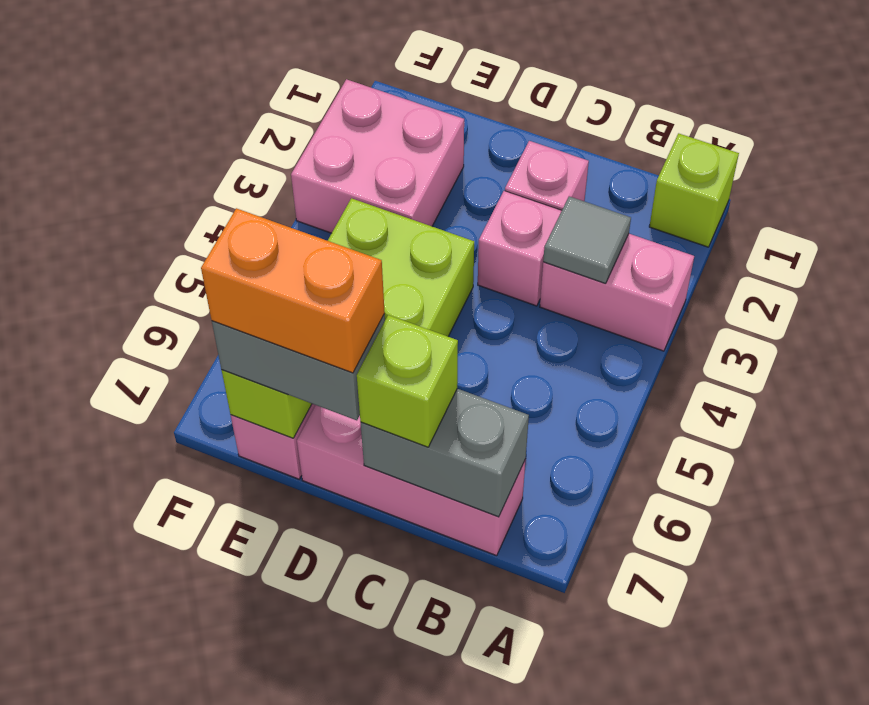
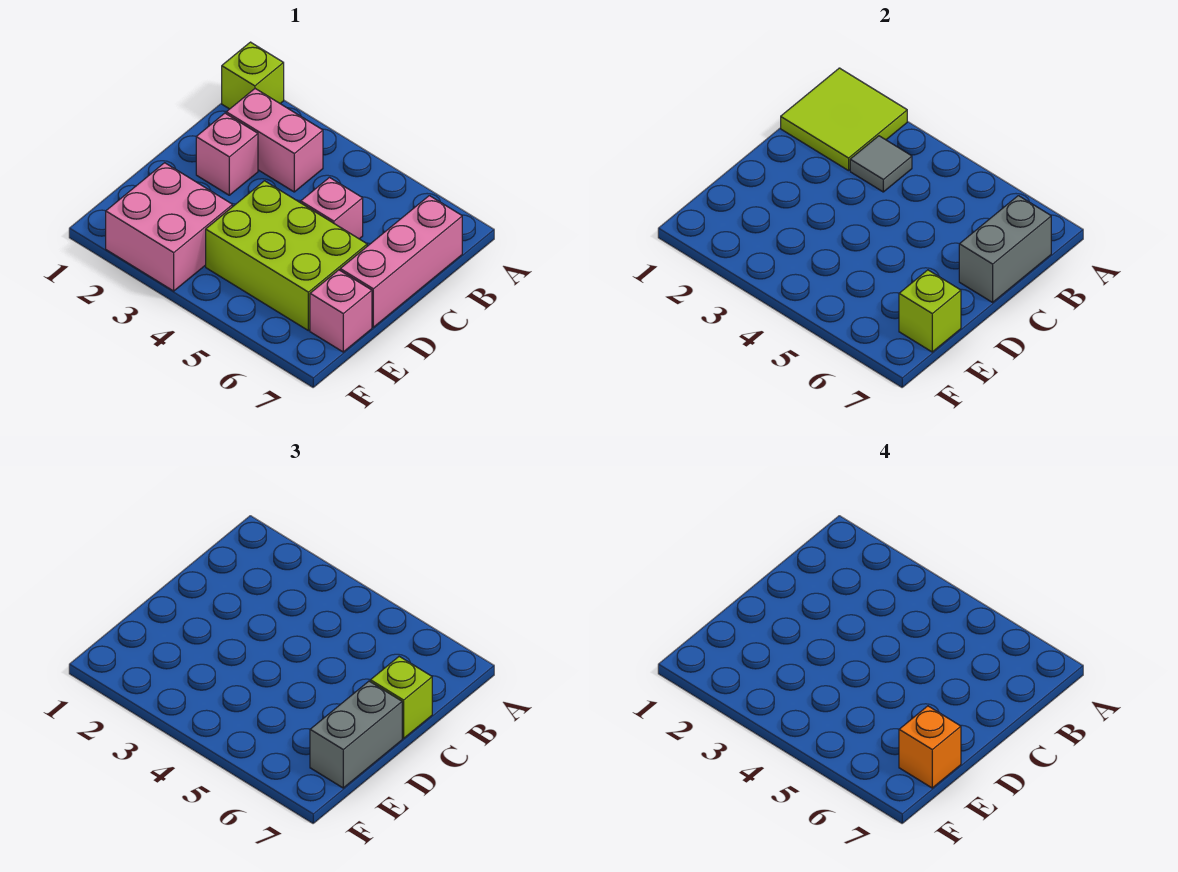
none -> lime 2x2 tile [781,68,907,171]
pink 1x2 brick [540,234,694,351] -> pink 1x2 brick turned to [226,89,323,192]
pink 1x1 brick [478,191,562,306] -> pink 1x1 brick moved to [301,178,363,239]
orange 1x2 brick [201,208,385,373] -> orange 1x1 brick [899,706,961,788]

